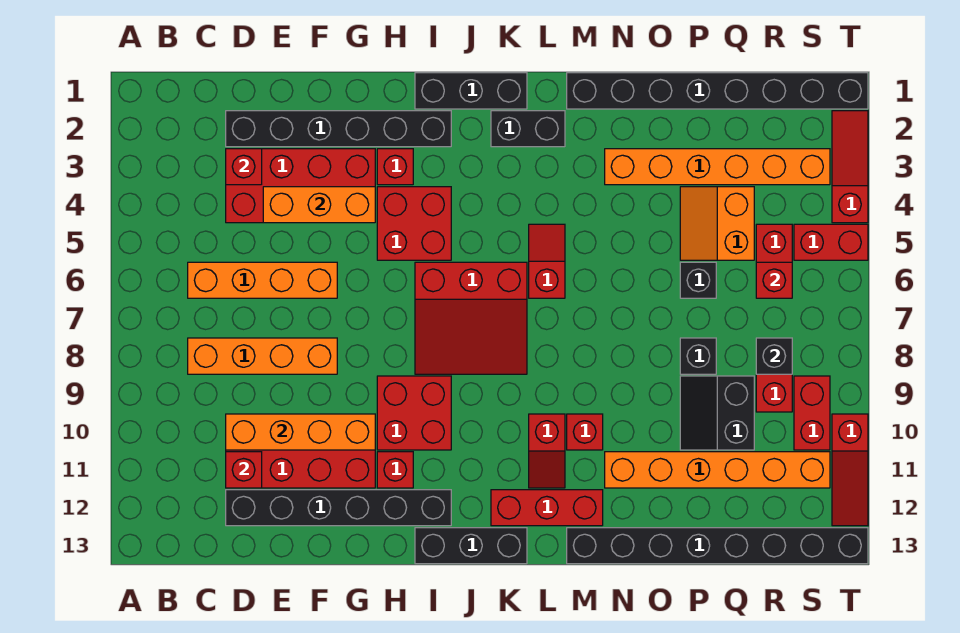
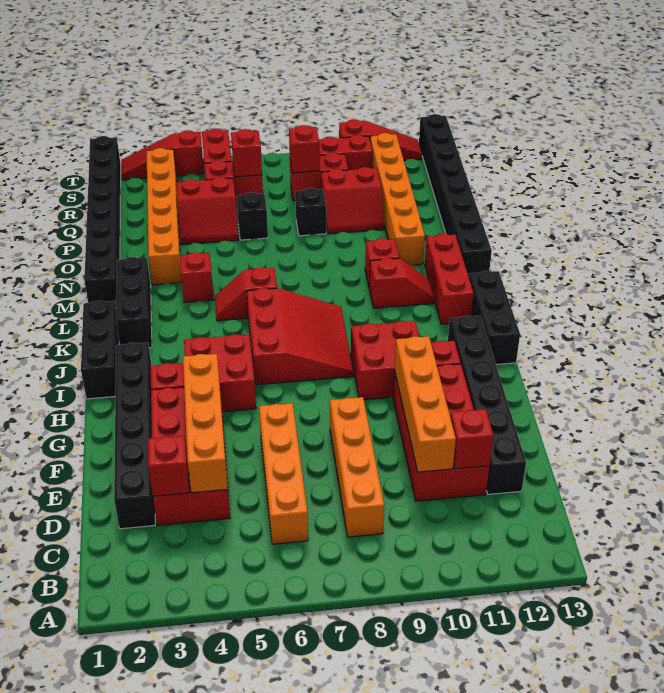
orange 1x3 brick [263,187,375,223] -> orange 1x4 brick [183,354,228,493]
black 1x2 brick [491,111,565,147] -> black 1x3 brick [116,257,152,348]
none -> red 1x1 brick [180,252,214,302]
orange 2x2 slope [680,187,754,260] -> red 2x2 slope [176,177,239,244]
black 2x2 slope [680,376,754,450] -> red 2x2 slope [321,167,385,234]
black 1x1 brick [756,338,792,374] -> red 1x1 brick [289,125,320,173]

